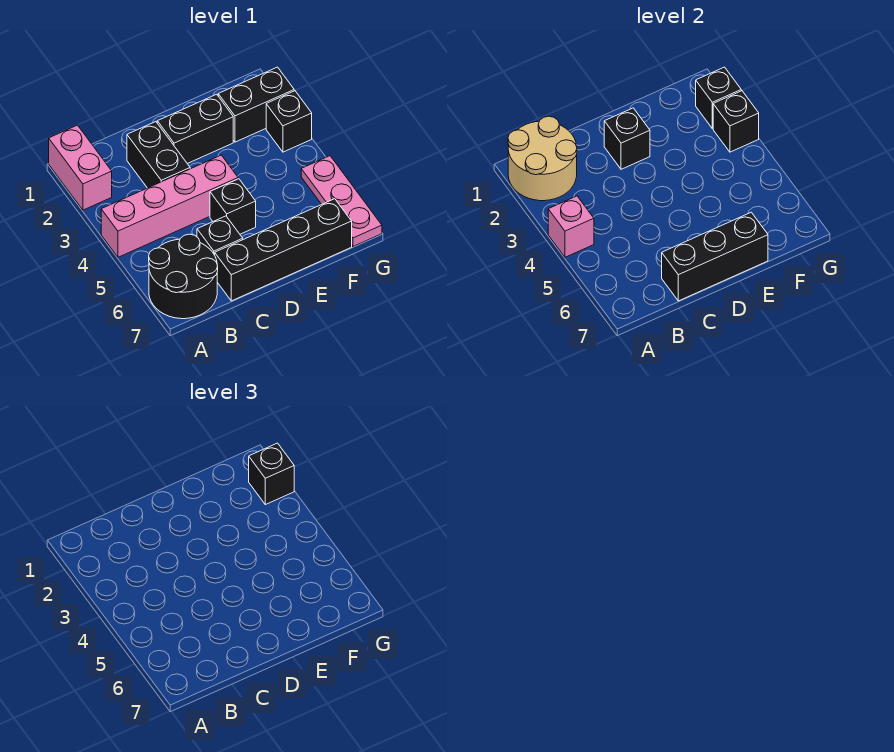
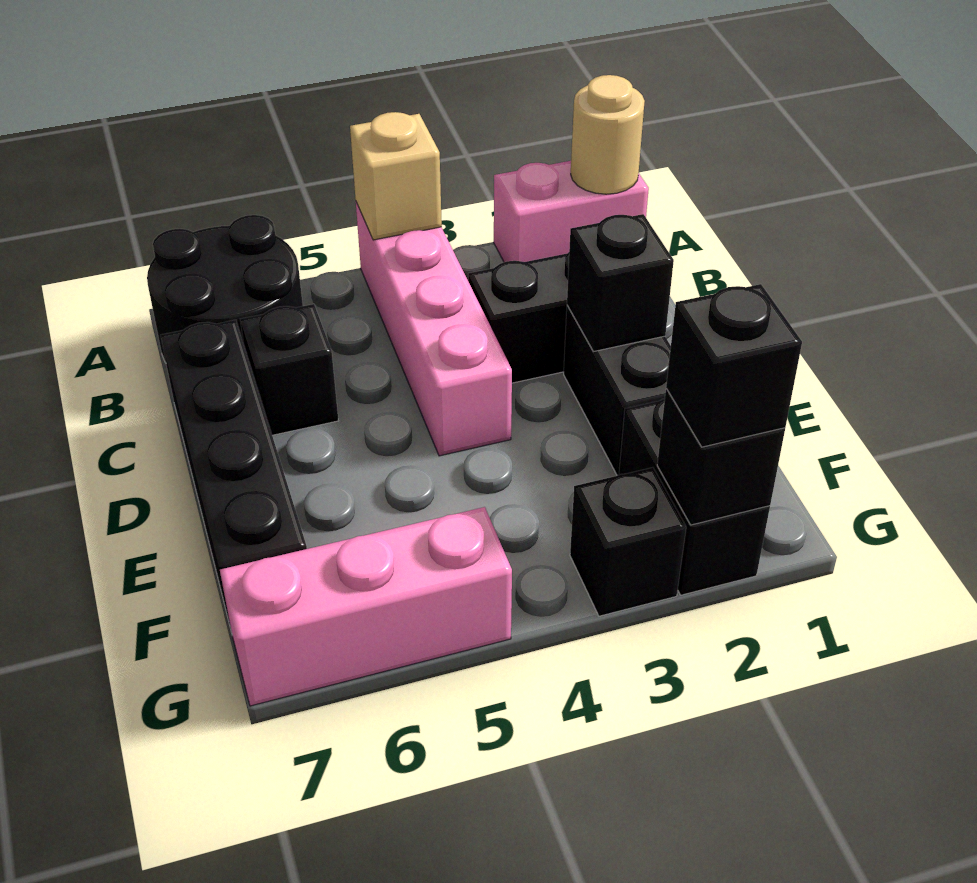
tan 2x2 round brick [508,116,577,201] -> tan 1x1 round brick [571,75,645,194]
pink 1x1 brick [548,196,594,257] -> tan 1x1 brick [350,112,442,240]
black 1x3 brick [662,212,768,301] -> none
black 1x1 brick [210,179,256,234] -> none
black 1x1 brick [713,91,759,152] -> none
pink 1x3 plate [301,156,382,247] -> pink 1x3 brick [220,507,512,706]

